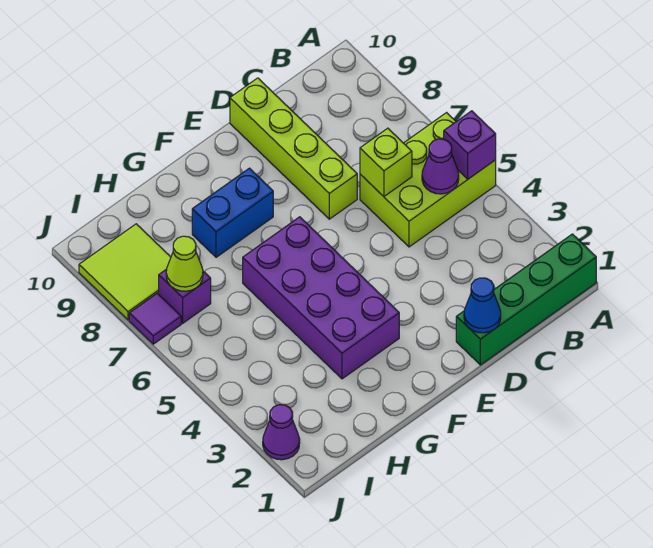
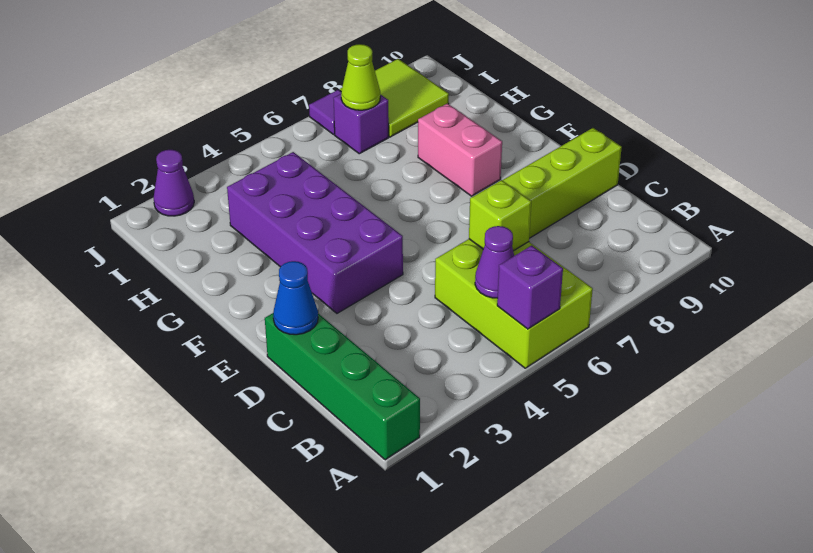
purple 2x4 brick [243,217,399,379] -> purple 2x4 brick turned to [227,152,403,313]
blue 1x2 brick [192,168,273,257] -> pink 1x2 brick [418,104,502,196]

